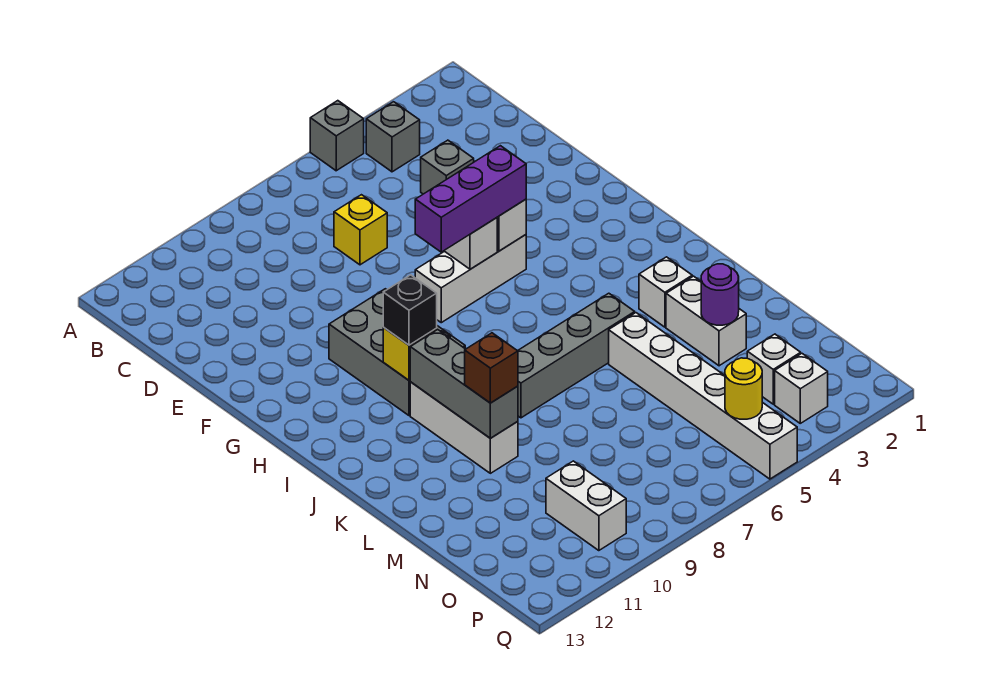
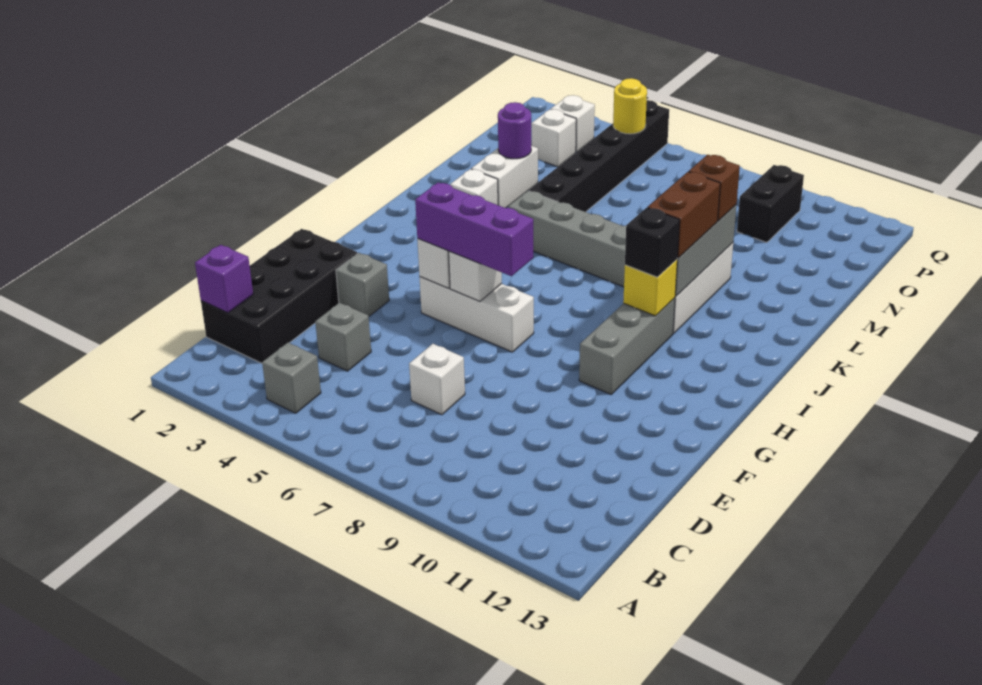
grey 1x1 brick [310,101,364,171] -> grey 1x1 brick moved to [336,253,389,316]
none -> black 2x4 brick [201,229,357,363]
none -> purple 1x1 brick [195,245,253,313]
yellow 1x1 brick [334,195,387,265] -> white 1x1 brick [409,344,465,415]
grey 2x3 brick [329,289,465,416] -> grey 1x3 brick [579,298,675,394]
none -> brown 1x2 brick [648,172,720,258]
white 1x6 brick [609,313,797,479] -> black 1x6 brick [529,100,669,212]
white 1x2 brick [546,461,626,551] -> black 1x2 brick [737,165,804,242]

